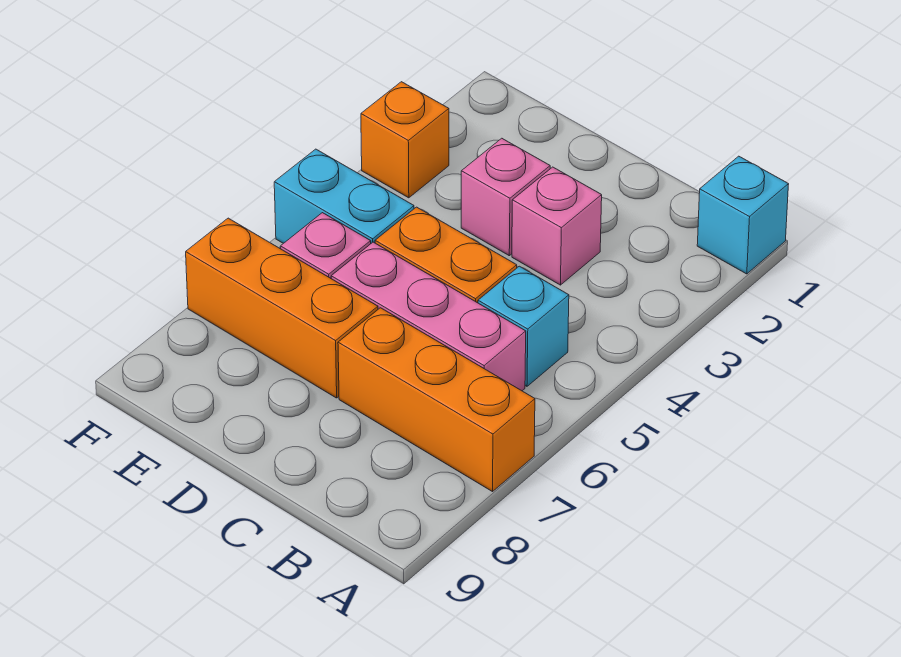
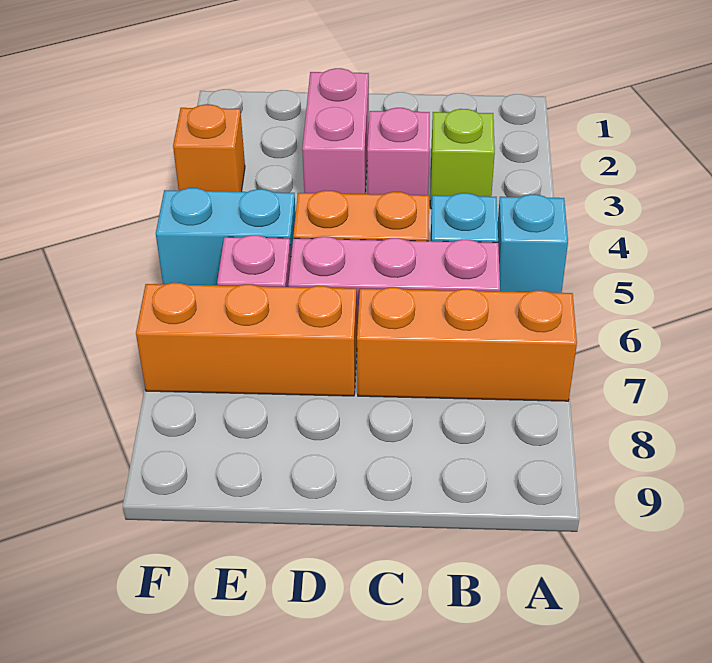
cyan 1x1 brick [697,156,789,274] -> cyan 1x1 brick moved to [498,194,568,293]
none -> lime 1x1 brick [430,109,495,209]
pink 1x1 brick [461,138,550,256] -> pink 1x2 brick [302,68,369,194]

